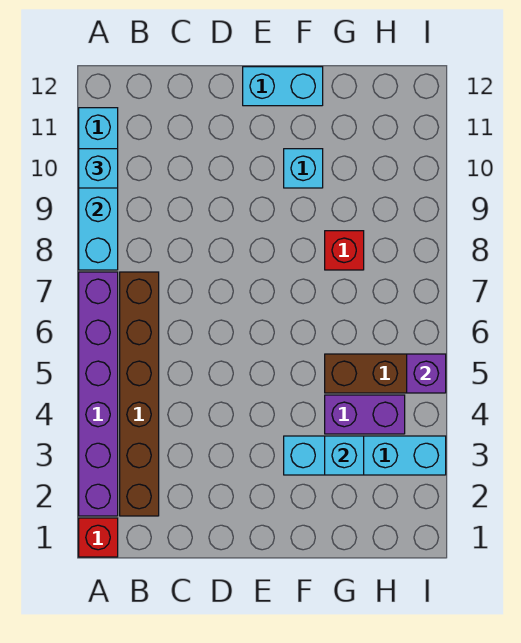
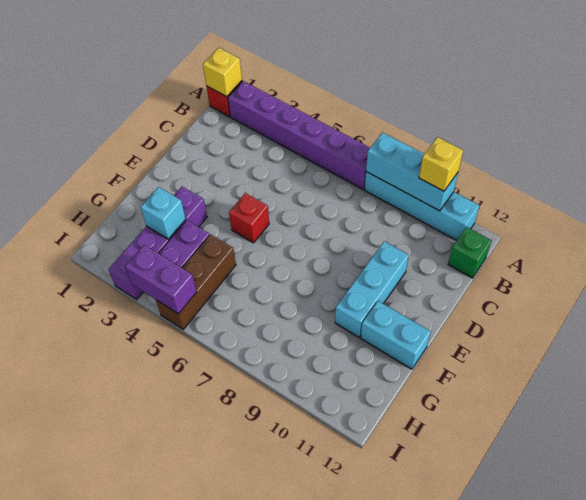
none -> yellow 1x1 brick [203,48,242,97]
cyan 1x1 brick [79,149,118,188] -> yellow 1x1 brick [419,137,463,191]
brown 1x6 brick [120,272,159,516] -> none
none -> green 1x1 brick [448,227,492,278]
cyan 1x2 brick [243,67,323,106] -> cyan 1x2 brick turned to [361,301,431,369]
cyan 1x4 brick [284,436,446,475] -> purple 1x4 brick [109,187,207,299]
cyan 1x1 brick [284,149,323,188] -> cyan 1x3 brick [335,241,409,337]
red 1x1 brick [325,231,364,270] -> red 1x1 brick moved to [229,193,269,243]
purple 1x1 brick [407,354,446,393] -> purple 1x2 brick [125,245,197,314]

